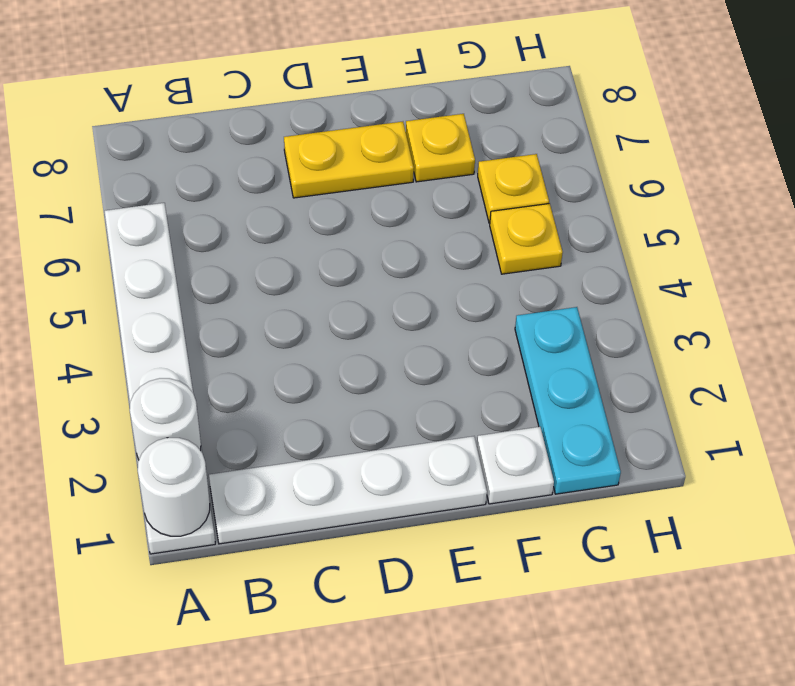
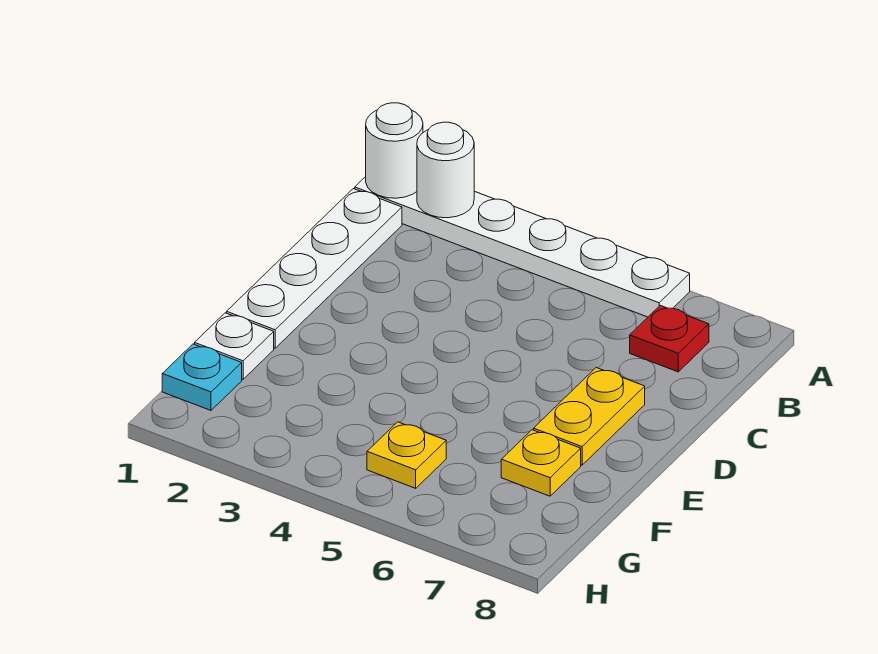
none -> red 1x1 plate [630,305,709,372]
cyan 1x3 plate [515,307,621,494] -> cyan 1x1 plate [162,344,242,410]
yellow 1x1 plate [478,154,549,223] -> none

